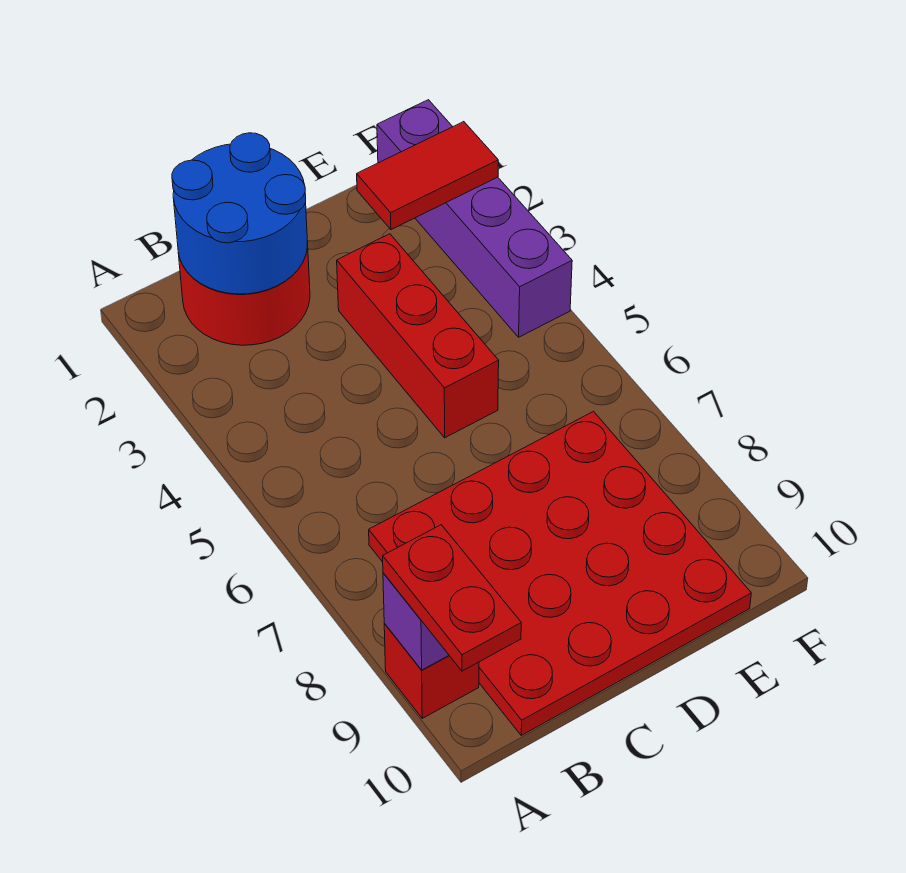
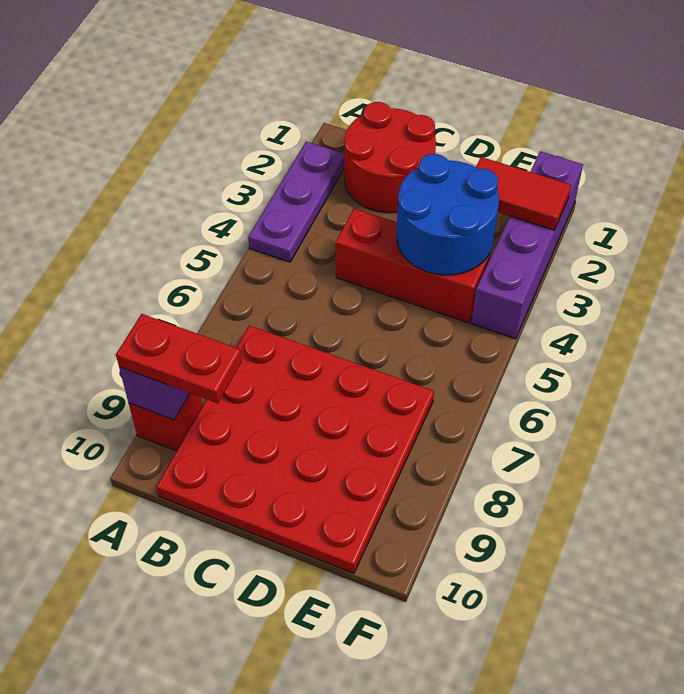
none -> purple 1x3 plate [248,142,344,262]
red 1x2 plate [383,525,521,671] -> red 1x2 plate turned to [116,314,242,403]
blue 2x2 round brick [172,133,307,294] -> blue 2x2 round brick moved to [397,154,499,275]
red 1x3 brick [337,234,499,438] -> red 1x3 brick turned to [336,209,490,323]

